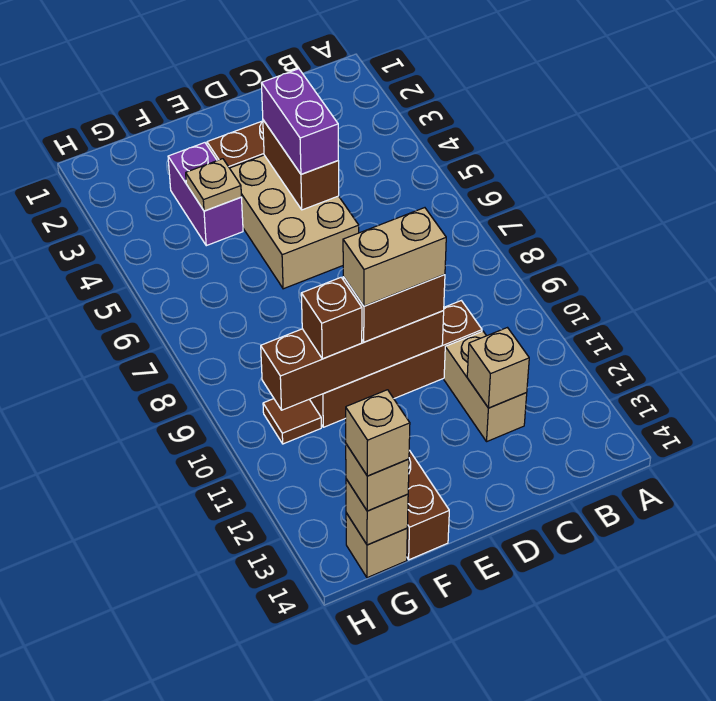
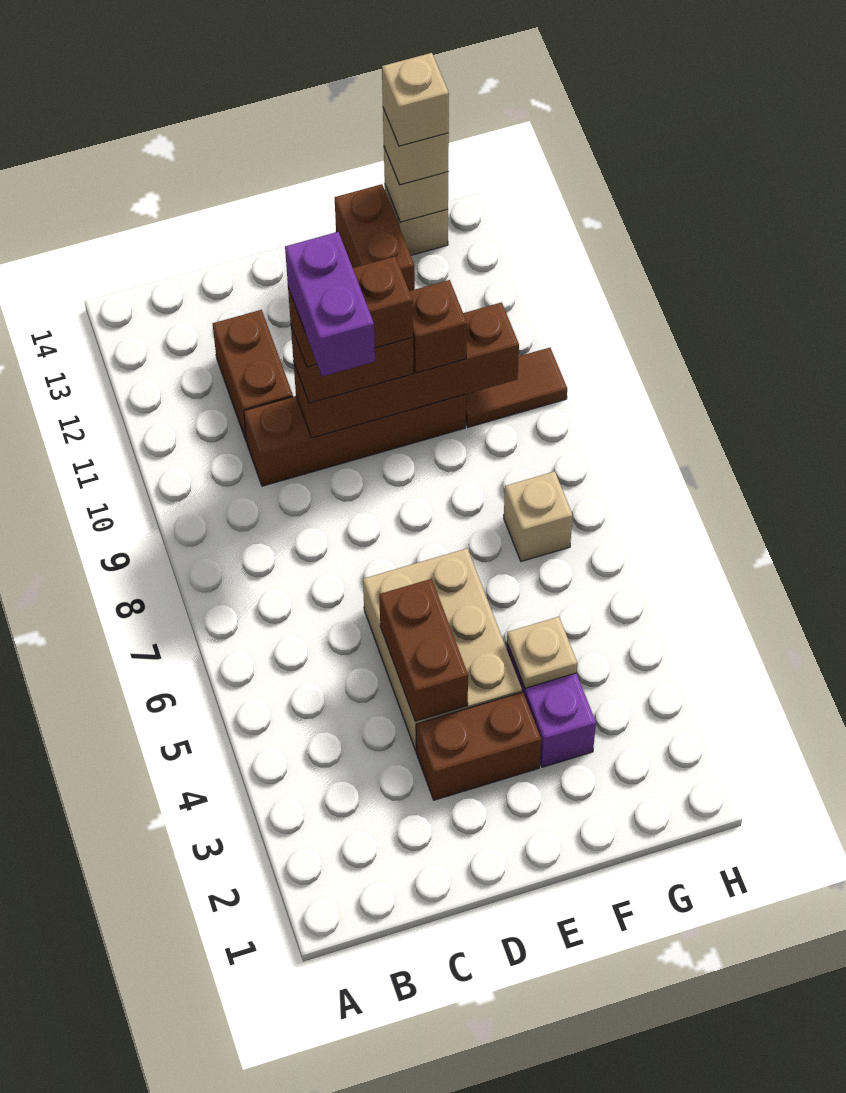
tan 1x2 brick [444,331,527,441] -> brown 1x2 brick [213,310,293,442]
tan 1x1 brick [467,328,529,408] -> tan 1x1 brick moved to [504,472,573,562]
purple 1x2 brick [261,69,338,174] -> purple 1x2 brick moved to [285,232,375,376]
tan 1x2 brick [343,208,446,306] -> brown 1x2 brick [288,257,413,367]
brown 1x1 tile [263,399,321,444] -> brown 1x2 tile [465,348,567,427]

